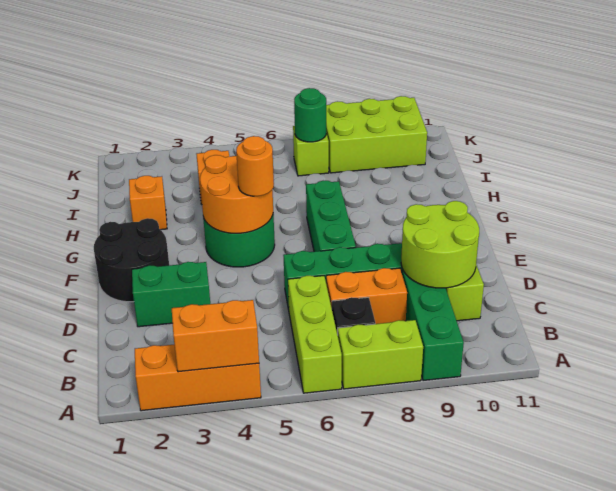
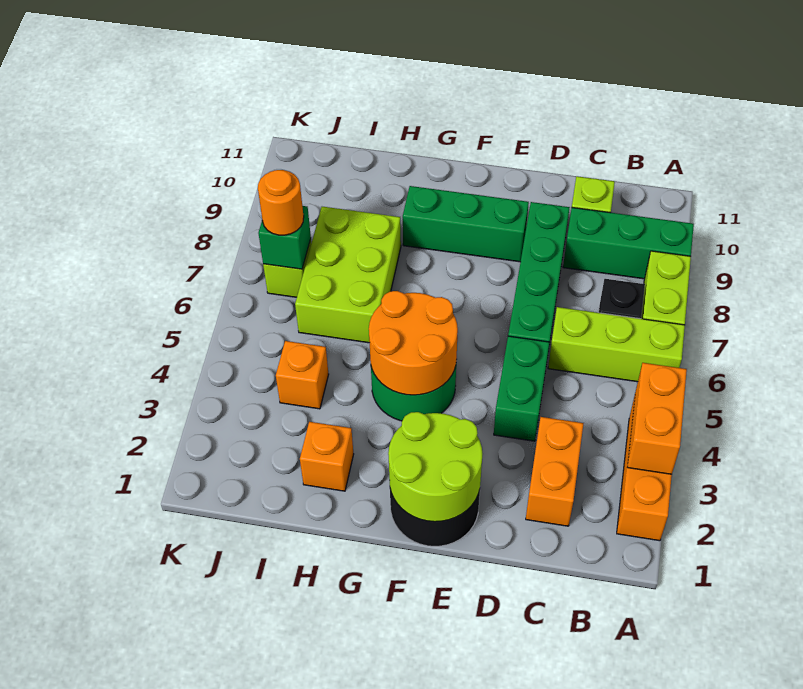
orange 1x2 brick [326,268,407,324] -> orange 1x2 brick moved to [526,417,584,526]
lime 2x2 round brick [401,201,479,288] -> lime 2x2 round brick moved to [388,412,482,522]
green 1x2 brick [132,262,210,327] -> green 1x2 brick moved to [494,336,549,441]
green 1x3 brick [306,181,356,252] -> green 1x3 brick moved to [403,186,529,262]
orange 1x1 round brick [236,136,274,196] -> orange 1x1 round brick moved to [258,170,304,235]
green 1x1 round brick [294,88,326,142] -> green 1x1 brick [258,206,311,269]
lime 2x3 brick [326,96,427,173] -> lime 2x3 brick moved to [295,207,401,343]

